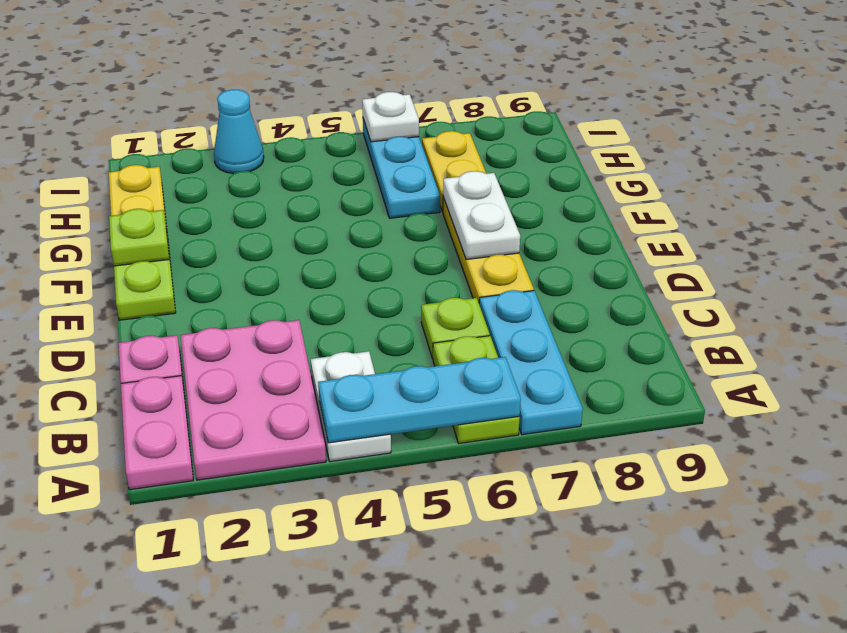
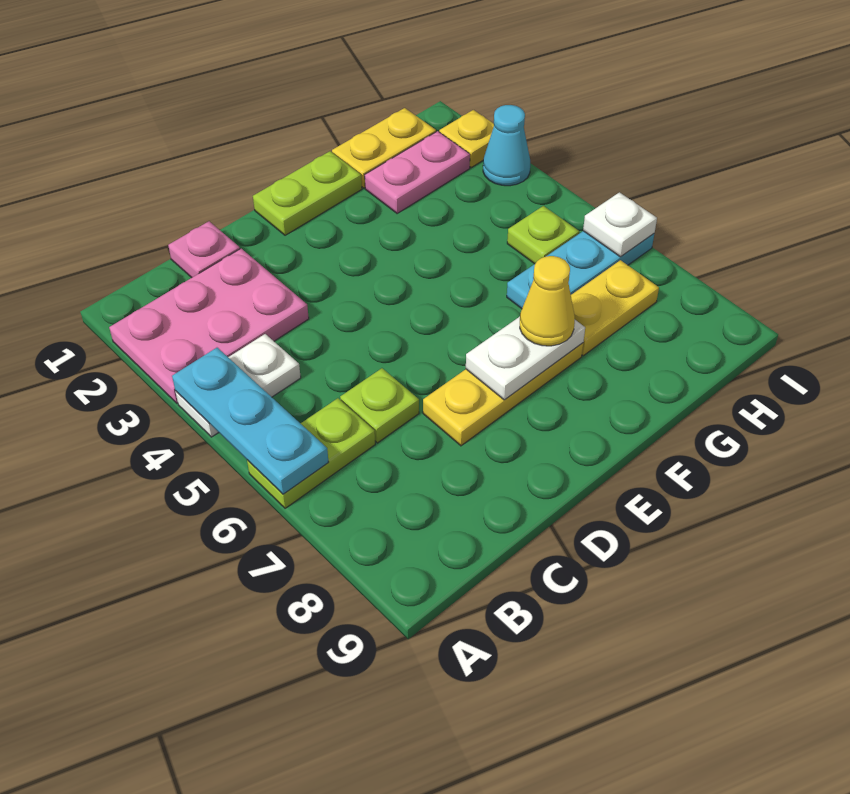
pink 1x2 plate [121,376,193,490] -> pink 1x2 plate moved to [365,131,470,214]
cyan 1x3 plate [479,290,583,435] -> none
lime 1x1 plate [109,209,169,266] -> lime 1x1 plate moved to [507,206,579,264]
none -> yellow 1x1 cone [520,256,575,346]
none -> yellow 1x1 plate [439,110,494,167]

